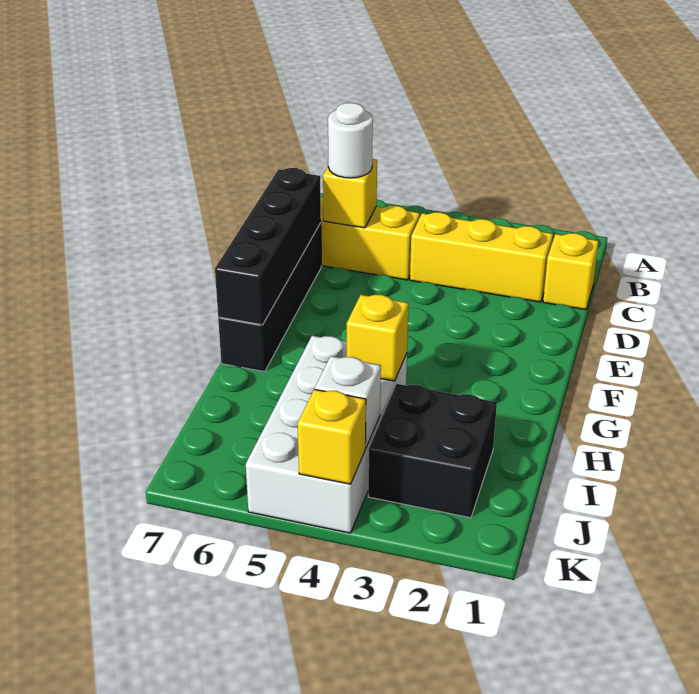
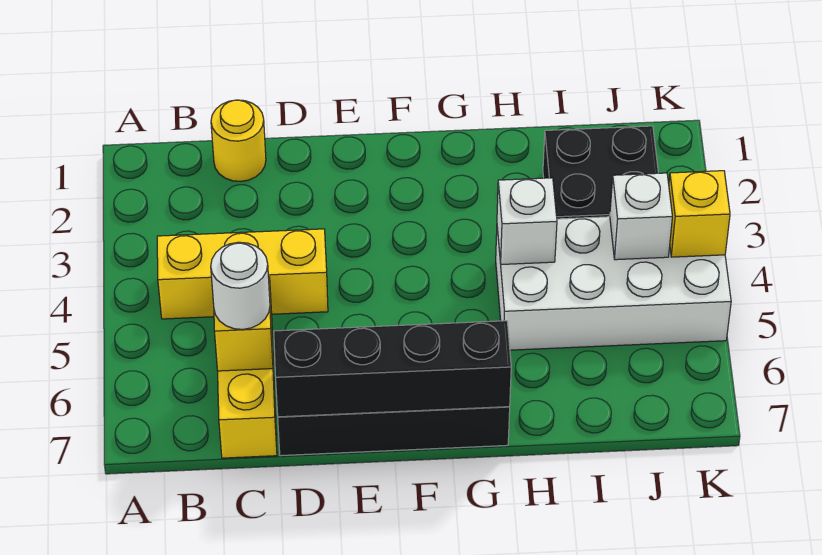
yellow 1x1 brick [543,233,599,310] -> yellow 1x1 round brick [211,100,266,181]
yellow 1x3 brick [410,212,553,302] -> yellow 1x3 brick turned to [157,229,328,319]
yellow 1x1 brick [347,295,409,381] -> white 1x1 brick [497,178,557,265]

